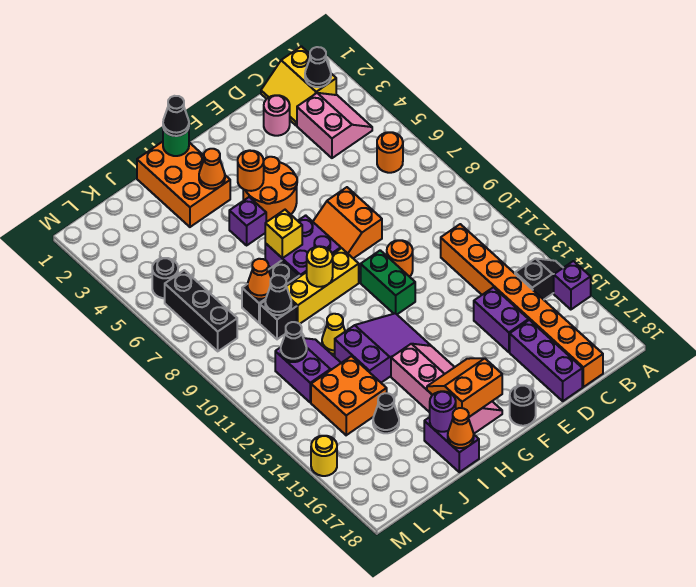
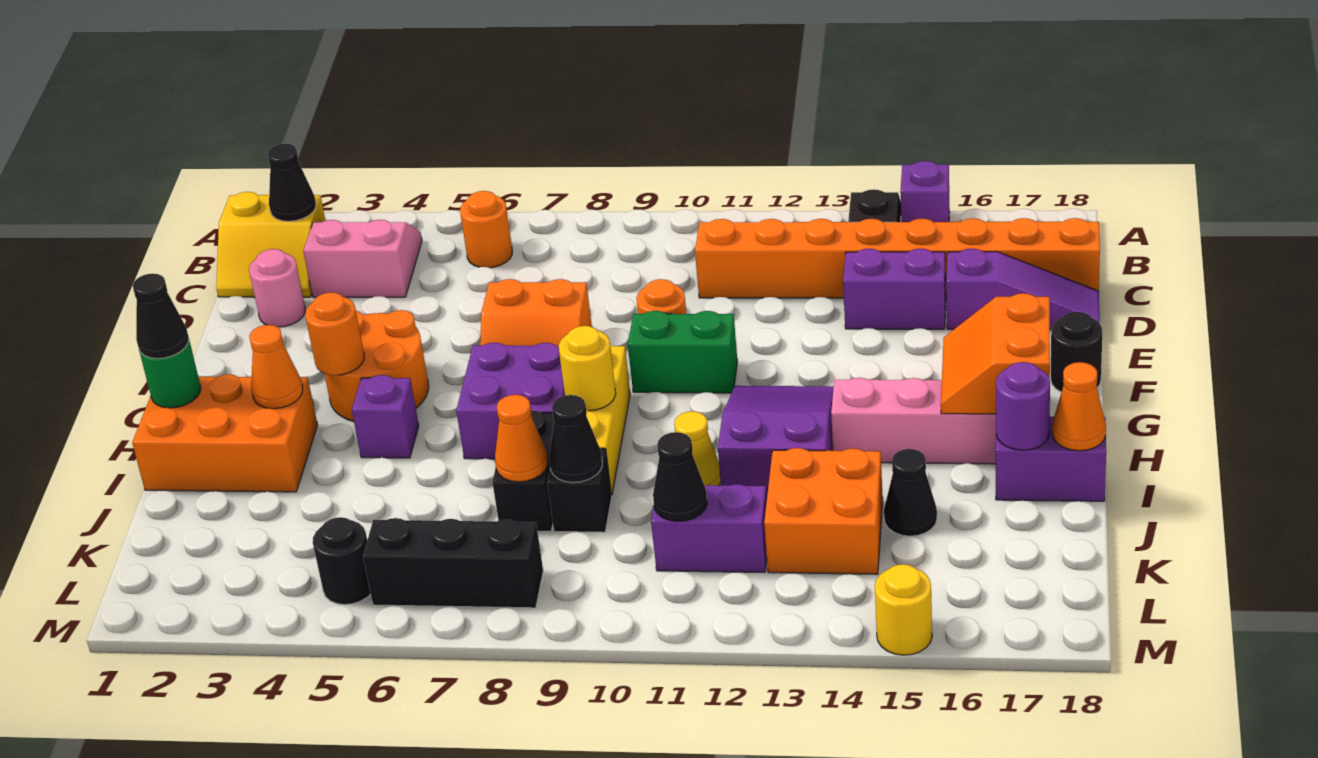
purple 1x3 brick [510,320,582,401] -> purple 1x3 slope [946,249,1100,330]
yellow 1x1 brick [265,210,302,258] -> none

